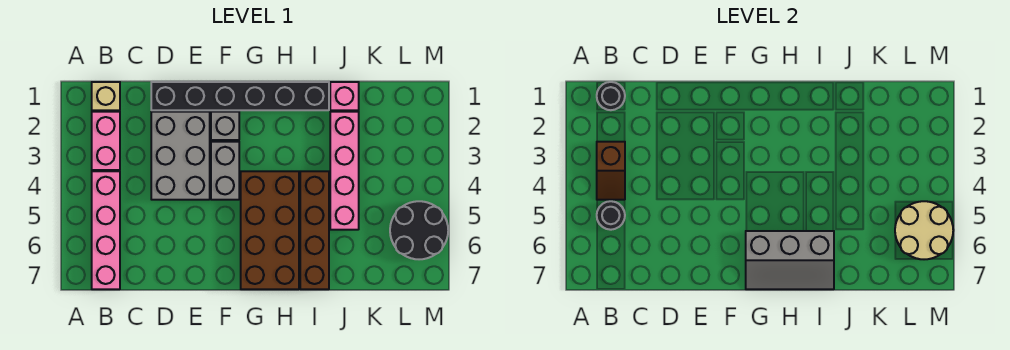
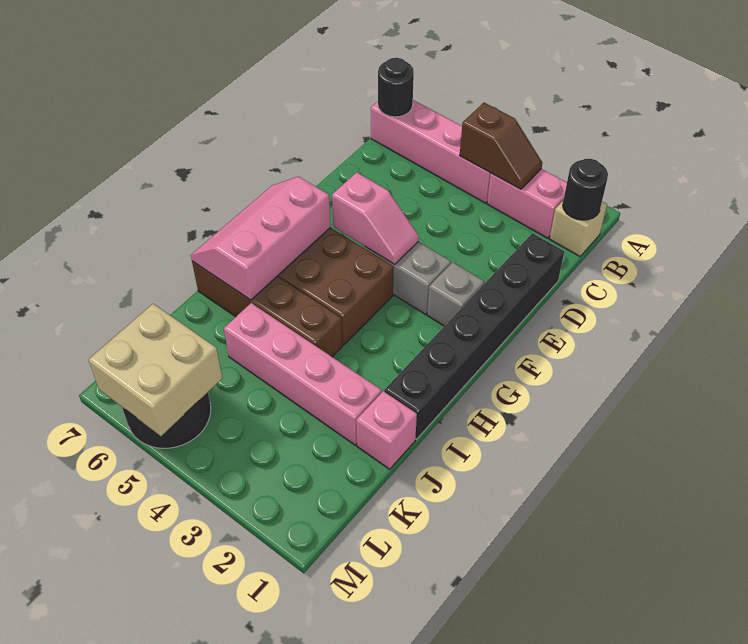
brown 1x2 slope [597,142,625,200] -> brown 1x2 slope turned to [460,103,542,189]
black 1x1 round brick [597,201,625,230] -> black 1x1 round brick moved to [378,58,414,117]
grey 2x3 brick [151,112,210,200] -> none
none -> pink 1x2 slope [332,172,419,264]
grey 2x3 slope [746,231,834,289] -> pink 2x3 slope [191,177,331,300]
tan 2x2 round brick [895,201,953,259] -> tan 2x2 brick [88,304,222,436]

